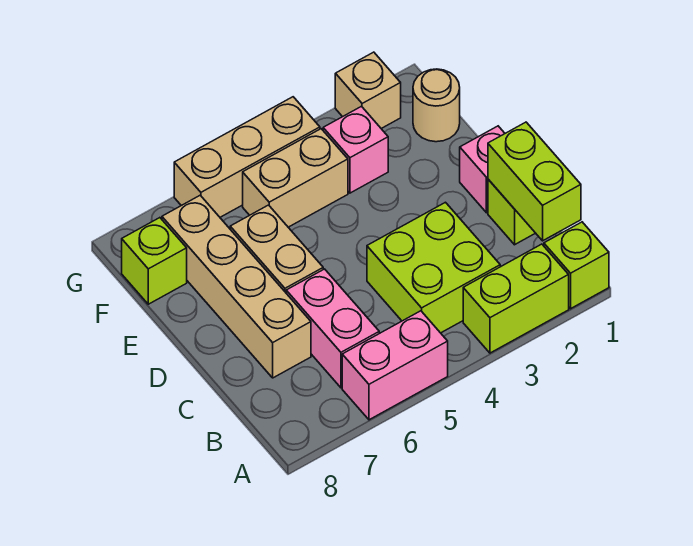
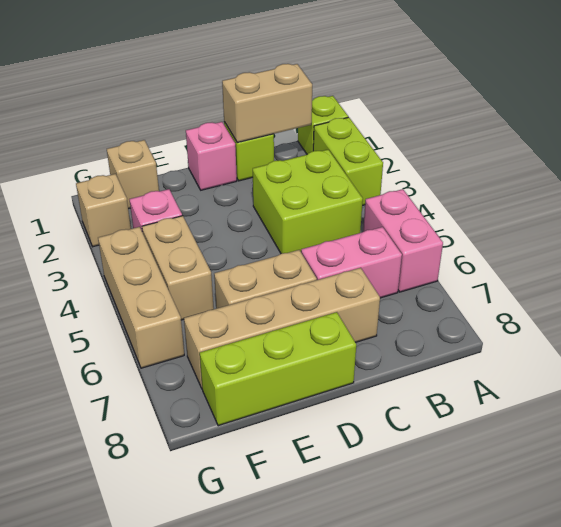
lime 1x2 brick [488,122,581,241] -> tan 1x2 brick [222,64,312,142]
tan 1x1 round brick [413,69,460,142] -> tan 1x1 brick [107,140,159,209]
lime 1x1 brick [122,218,187,304] -> lime 1x3 brick [200,312,356,426]

